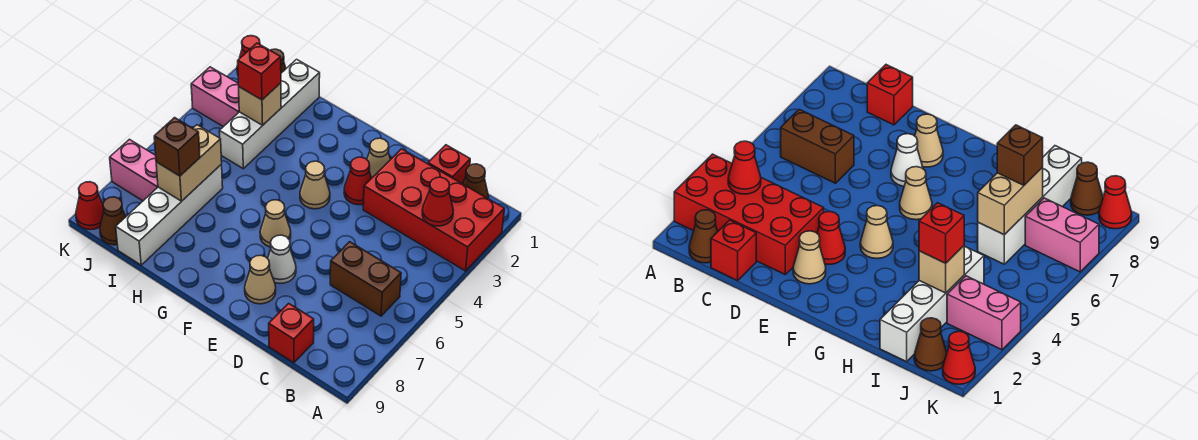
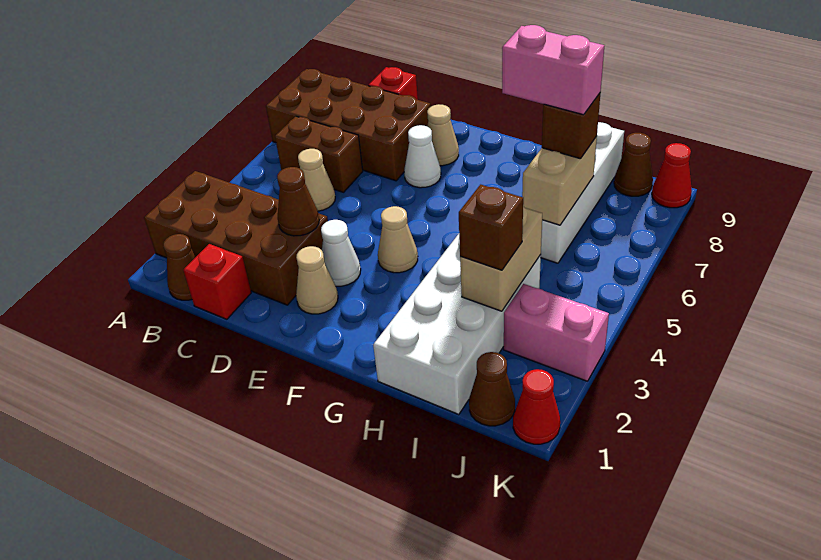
red 2x4 brick [363,149,504,271] -> brown 2x4 brick [144,171,328,305]
none -> brown 2x4 brick [266,69,431,181]
red 1x1 cone [422,177,453,226] -> none
none -> brown 1x1 cone [277,167,319,236]
red 1x1 cone [344,157,371,205] -> white 1x1 cone [321,220,361,286]
tan 1x1 cone [260,200,291,247] -> tan 1x1 cone moved to [298,149,335,211]
white 1x4 brick [219,59,320,169] -> white 2x4 brick [373,234,541,415]
tan 1x1 brick [239,83,281,125] -> tan 1x2 brick [460,207,542,311]
red 1x1 brick [238,43,281,100] -> brown 1x1 brick [459,185,523,270]
pink 1x2 brick [110,139,158,201] -> pink 1x2 brick moved to [502,25,604,115]

